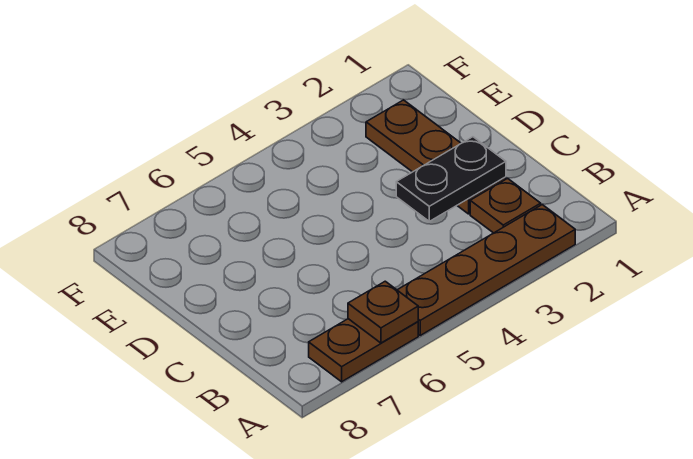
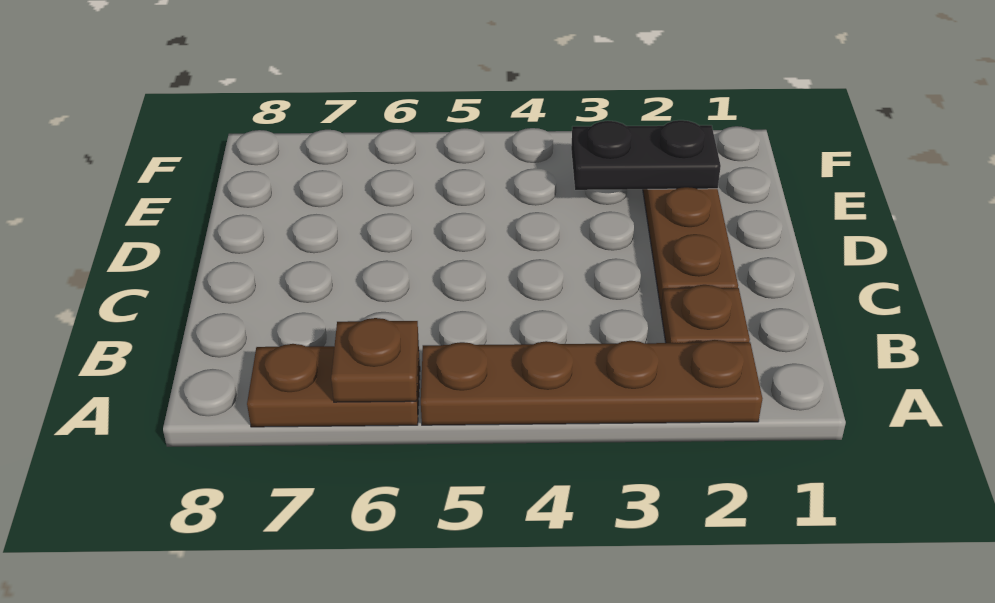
black 1x2 plate [396,137,506,221] -> black 1x2 plate moved to [571,120,721,190]

